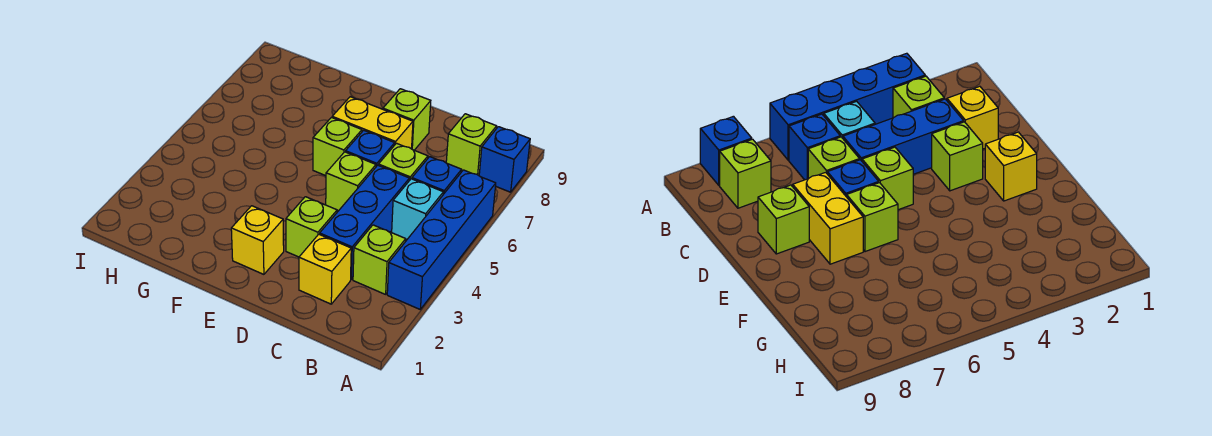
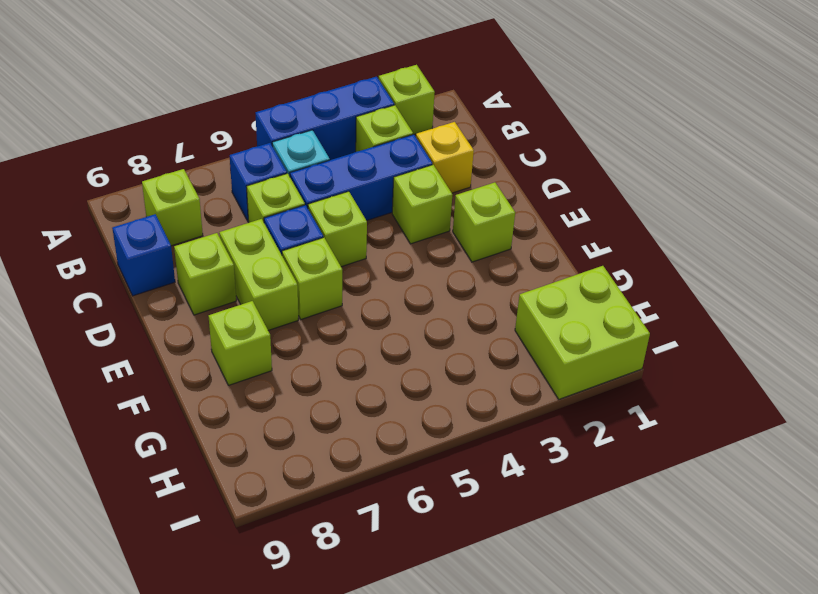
none -> lime 1x1 brick [379,65,435,134]
blue 1x4 brick [387,170,496,309] -> blue 1x3 brick [255,77,394,160]
blue 1x1 brick [479,127,530,192] -> blue 1x1 brick moved to [112,214,175,296]
yellow 1x2 brick [332,97,413,149] -> lime 1x2 brick [219,219,298,330]
yellow 1x1 brick [231,206,284,274] -> lime 1x1 brick [453,182,515,262]
none -> lime 1x1 brick [208,301,272,385]
none -> lime 2x2 brick [515,266,650,399]

